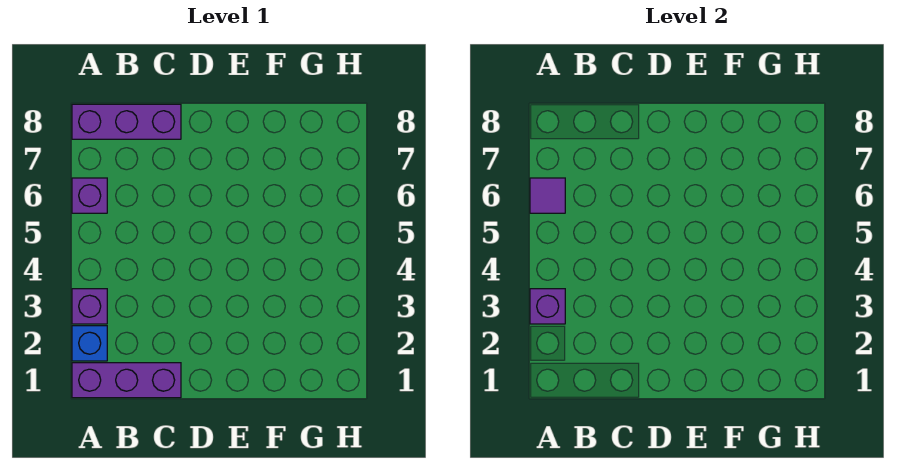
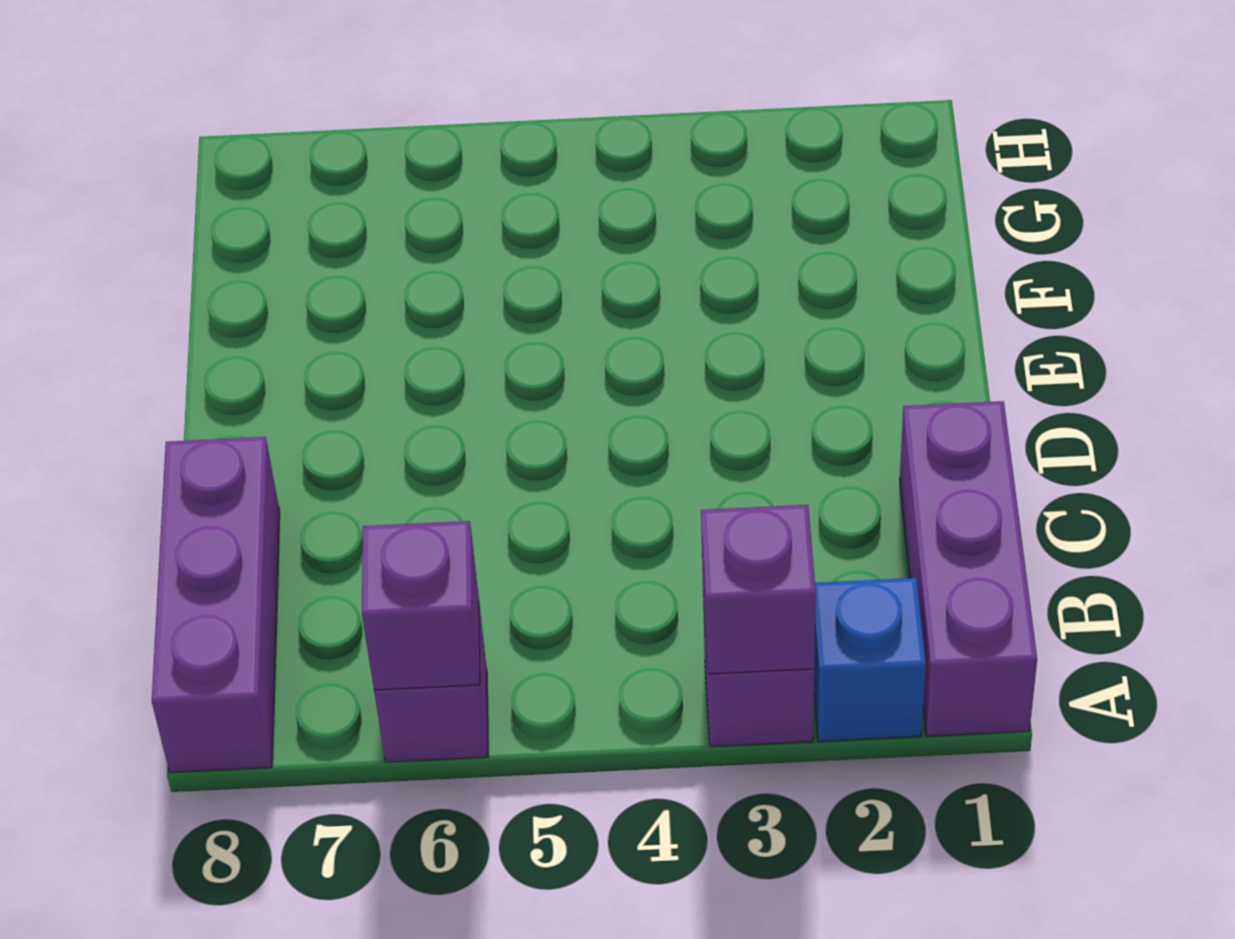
purple 1x1 tile [530,178,565,213] -> purple 1x1 brick [362,521,480,690]

